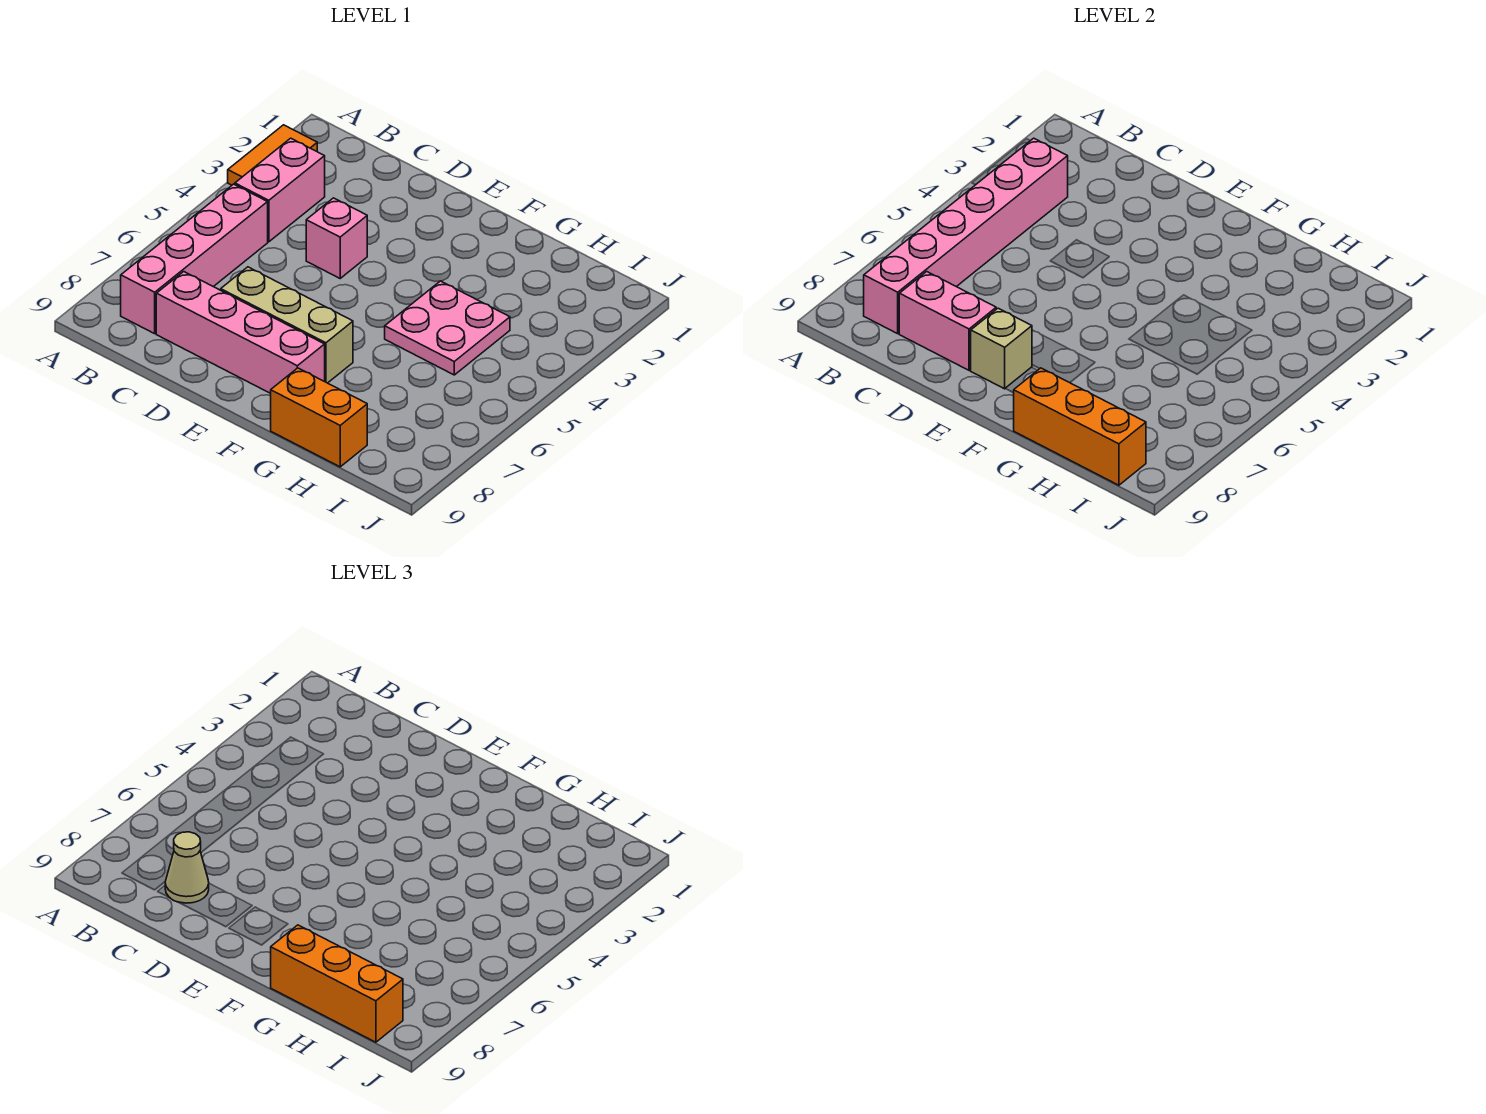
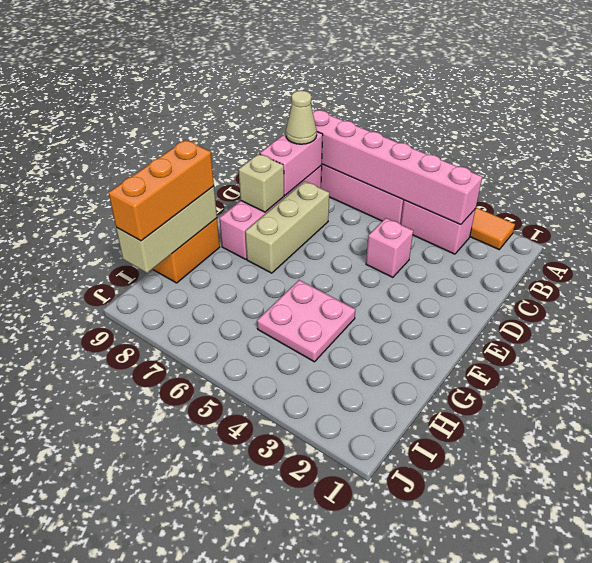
orange 1x3 brick [1014,368,1146,485] -> tan 1x3 brick [116,186,217,273]

